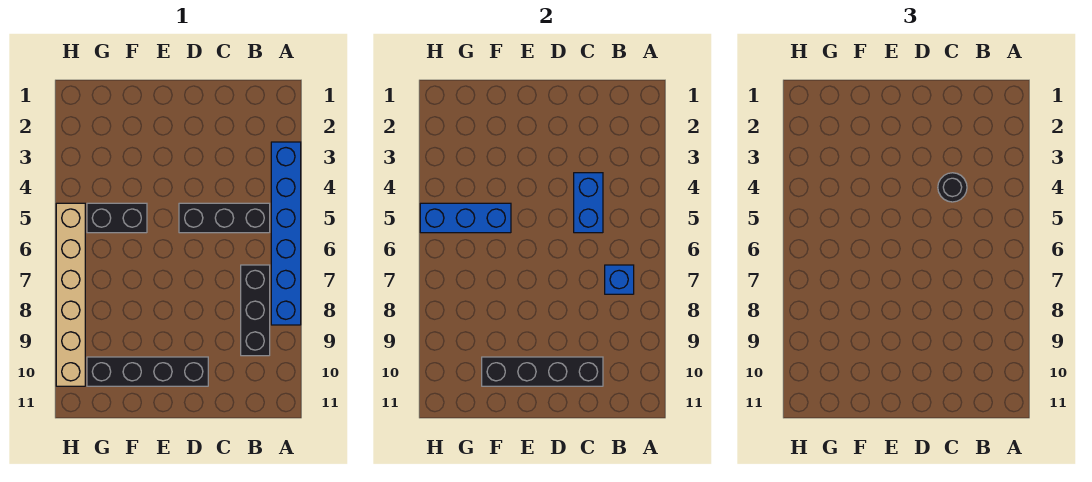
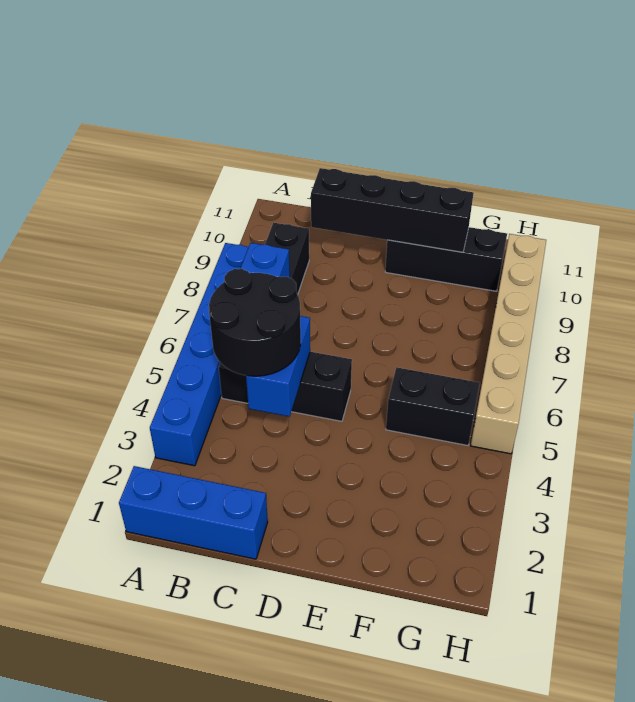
black 1x1 round brick [938,173,967,202] -> black 2x2 round brick [209,269,301,376]
black 1x4 brick [87,357,208,386] -> black 1x3 brick [385,227,507,291]
blue 1x3 brick [420,203,511,233] -> blue 1x3 brick moved to [119,466,268,559]

